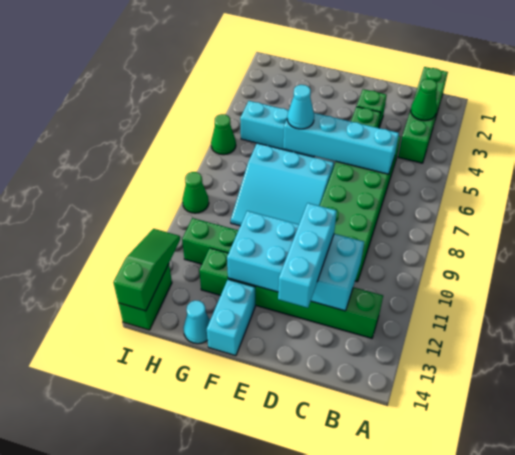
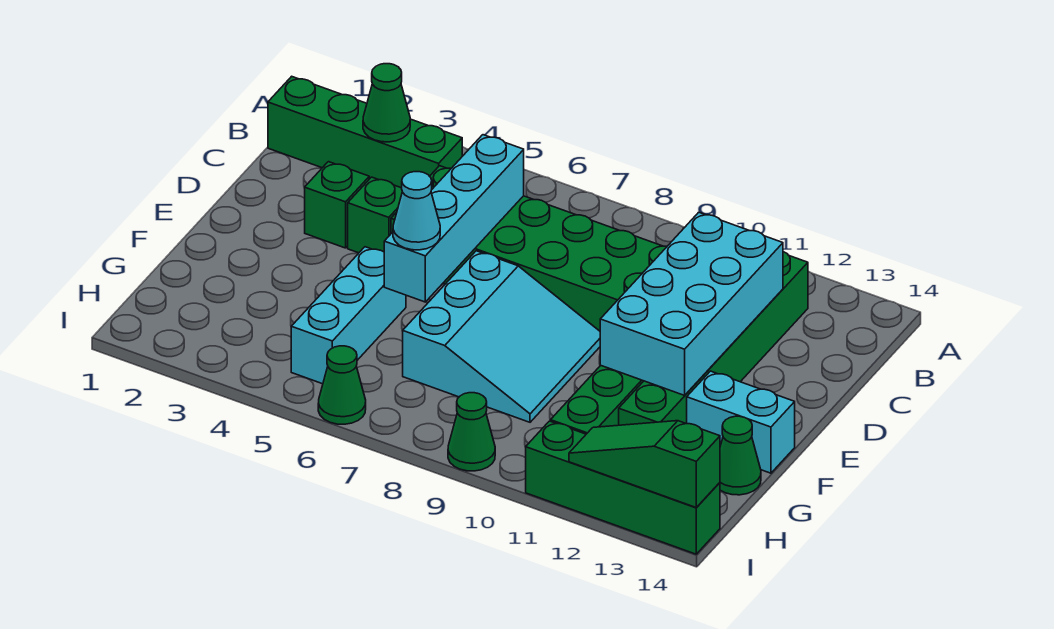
cyan 1x3 brick [278,203,337,308] -> none
cyan 1x1 cone [183,300,210,344] -> green 1x1 cone [720,416,761,495]
green 1x2 brick [118,264,172,330] -> green 1x4 brick [526,421,720,554]

